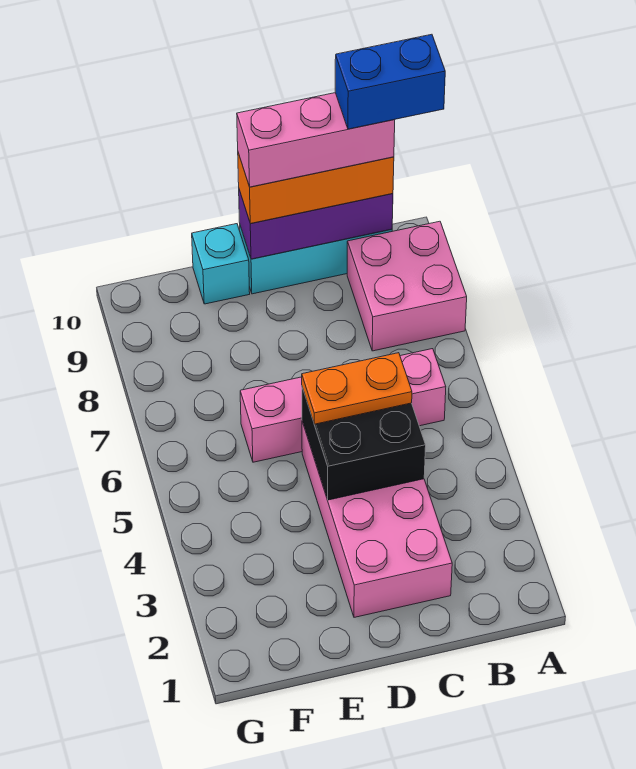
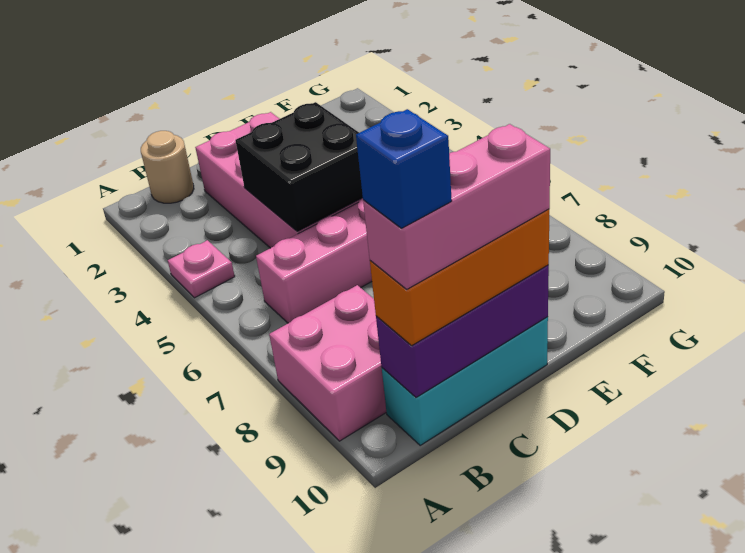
none -> pink 1x1 plate [168,240,235,298]
blue 1x2 brick [335,34,445,129] -> blue 1x1 brick [356,109,452,228]
none -> tan 1x1 round brick [141,131,194,203]
orange 1x2 plate [302,353,412,424] -> none
cyan 1x1 brick [192,224,250,304] -> none

